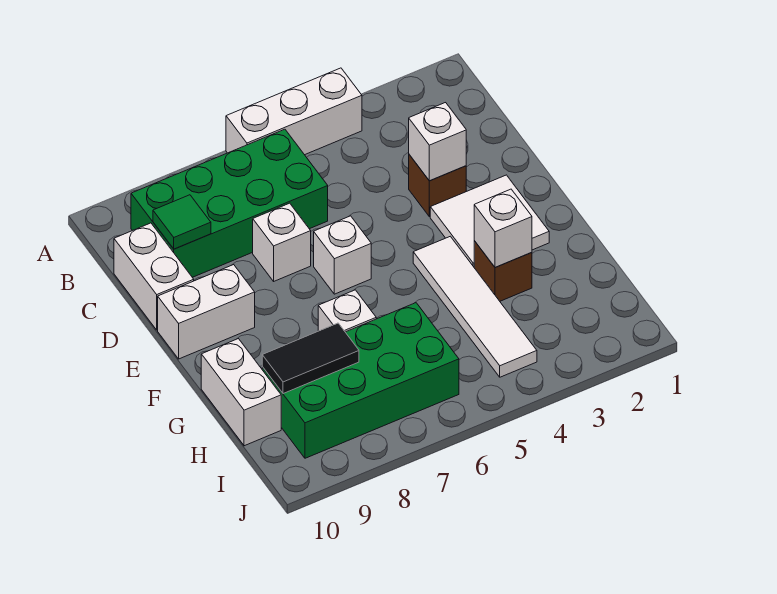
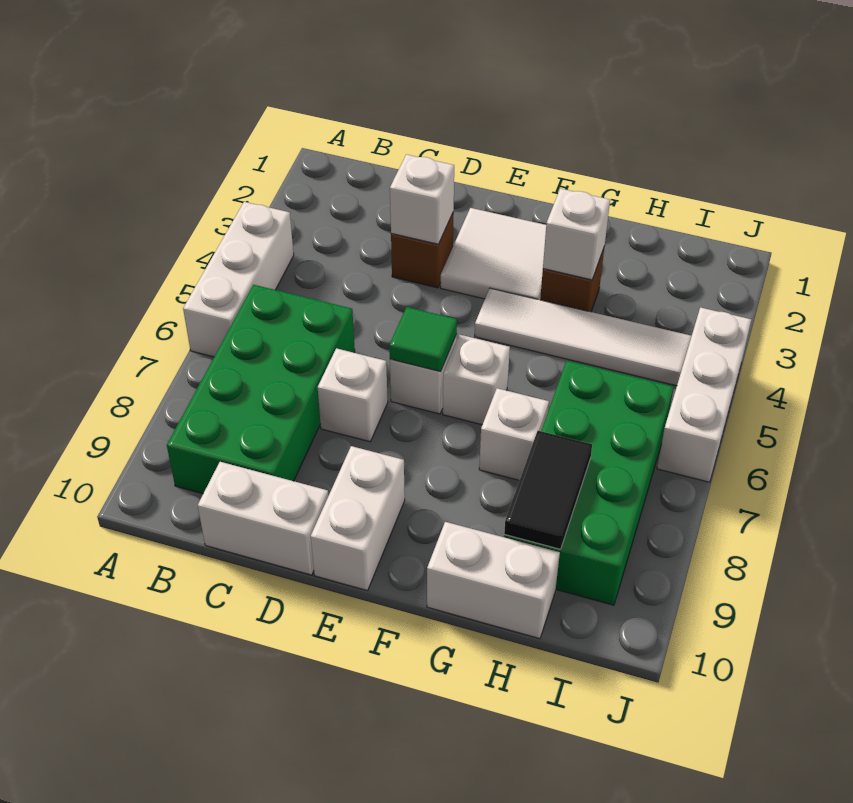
green 1x1 tile [153,195,211,249] -> green 1x1 tile moved to [389,307,457,372]
none -> white 1x1 brick [443,335,510,425]
none -> white 1x3 brick [657,307,751,482]

